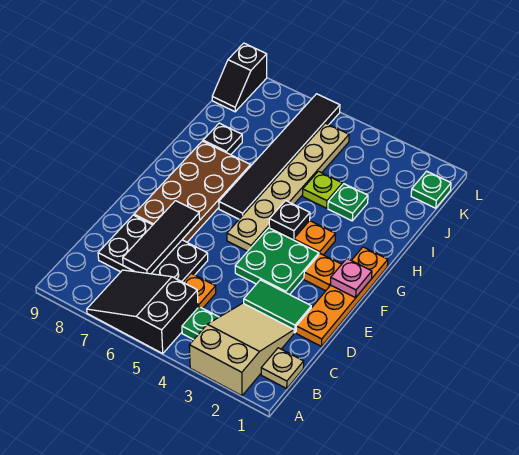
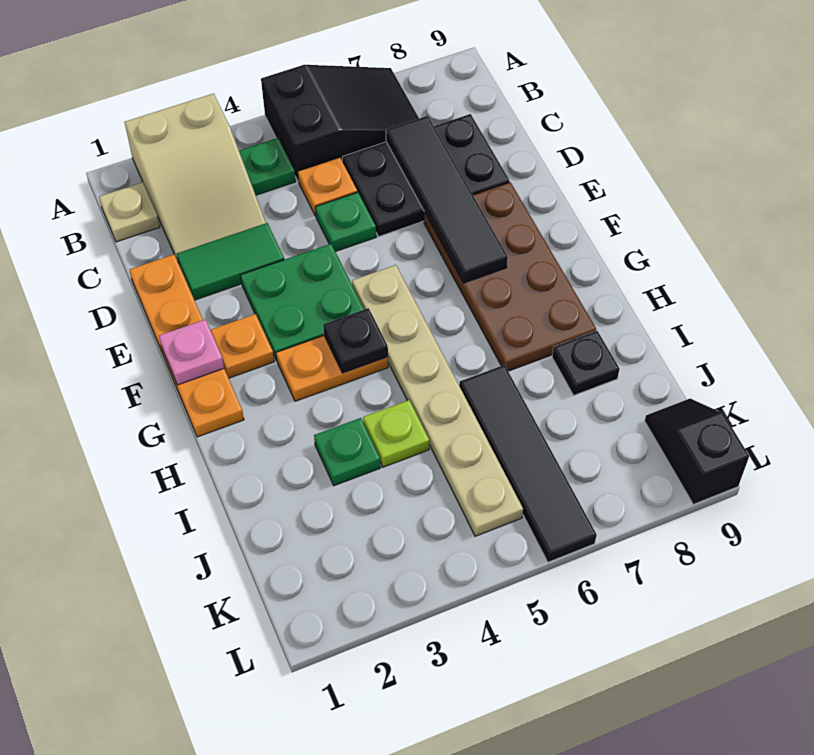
black 1x3 tile [123,201,200,274] -> black 1x4 tile [386,116,508,283]
black 1x6 tile [219,94,340,219] -> black 1x4 tile [459,365,597,562]
green 1x1 plate [411,171,451,208] -> green 1x1 plate moved to [315,192,376,252]

